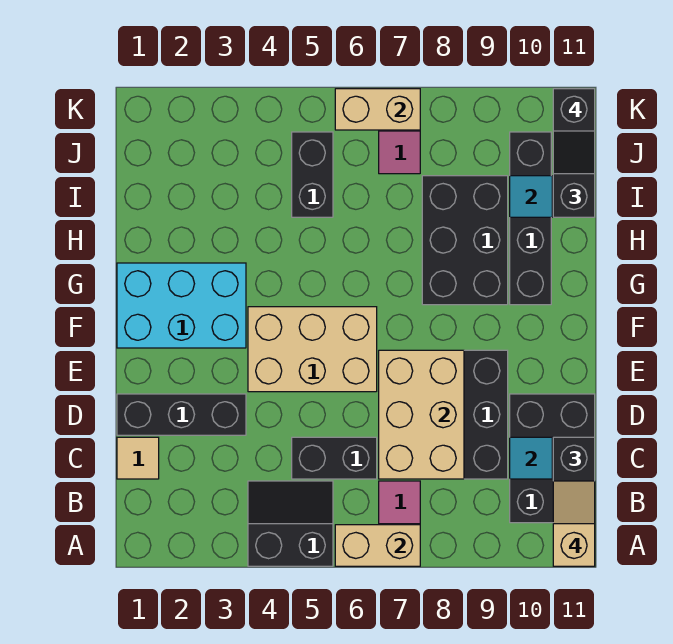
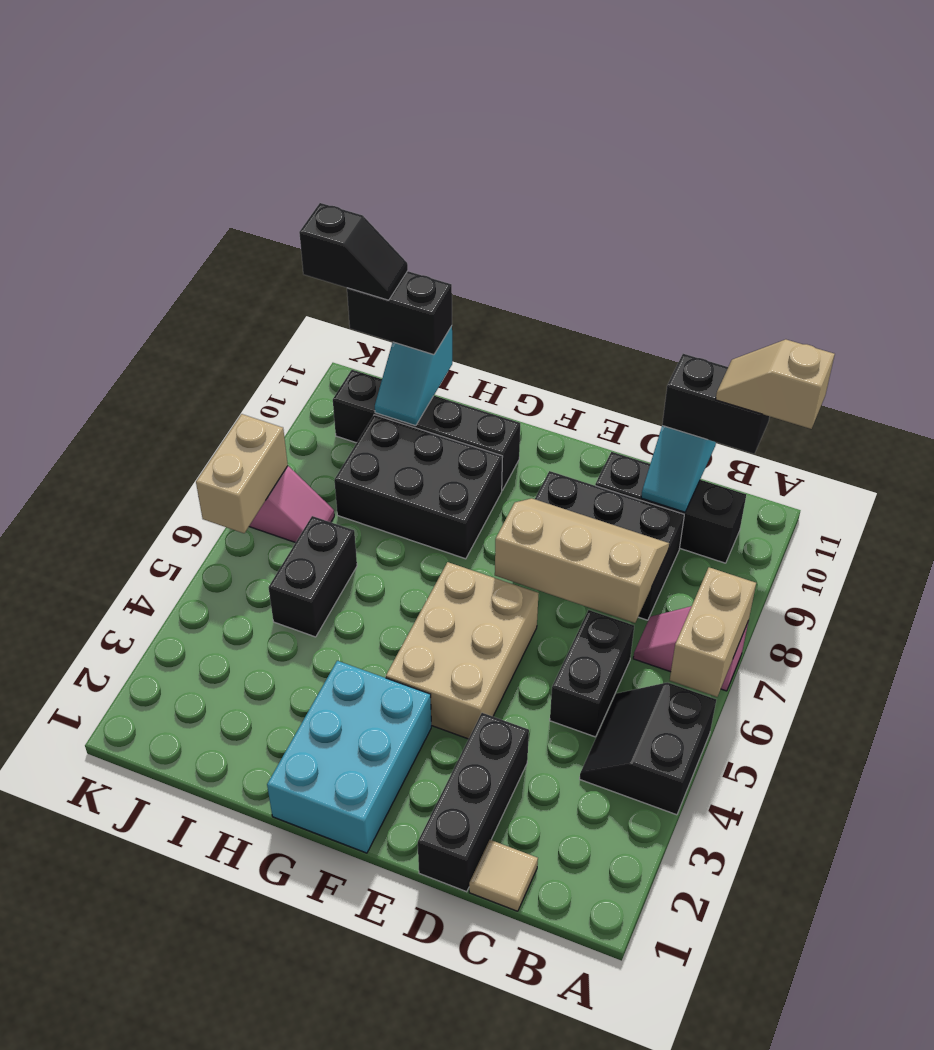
black 2x3 brick [510,394,595,523] -> black 1x3 brick [595,452,746,563]
tan 2x3 brick [379,350,464,479] -> tan 2x3 slope [495,498,669,623]
black 1x2 brick [292,132,333,217] -> black 1x2 brick turned to [268,516,357,637]

